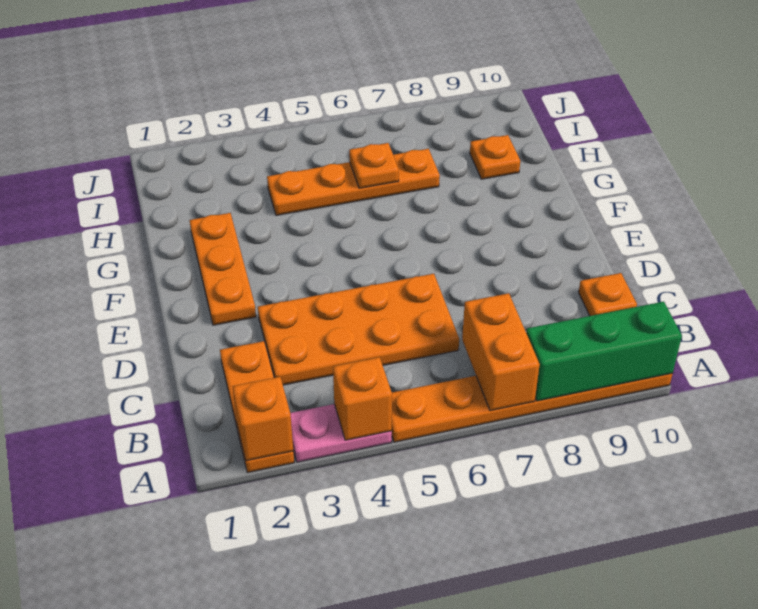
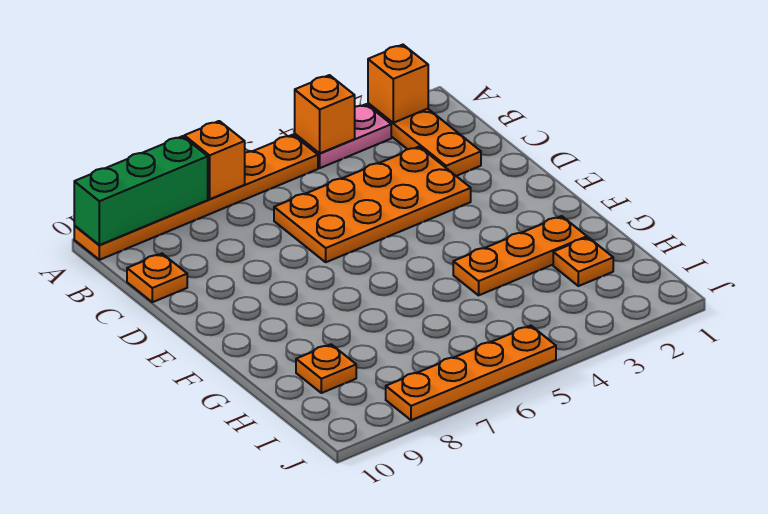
orange 1x2 brick [462,293,540,411] -> orange 1x1 brick [184,121,245,199]
orange 1x3 plate [190,213,256,325] -> orange 1x3 plate turned to [453,216,587,295]
orange 1x4 plate [267,149,440,215] -> orange 1x4 plate moved to [386,326,556,420]
orange 1x1 plate [349,143,399,188] -> orange 1x1 plate moved to [553,237,613,286]

